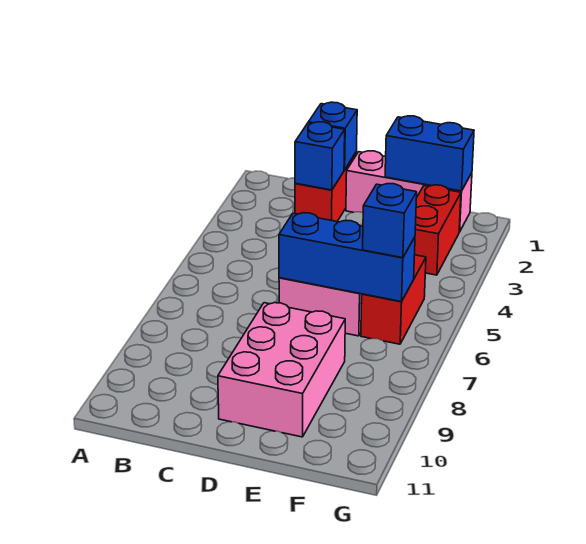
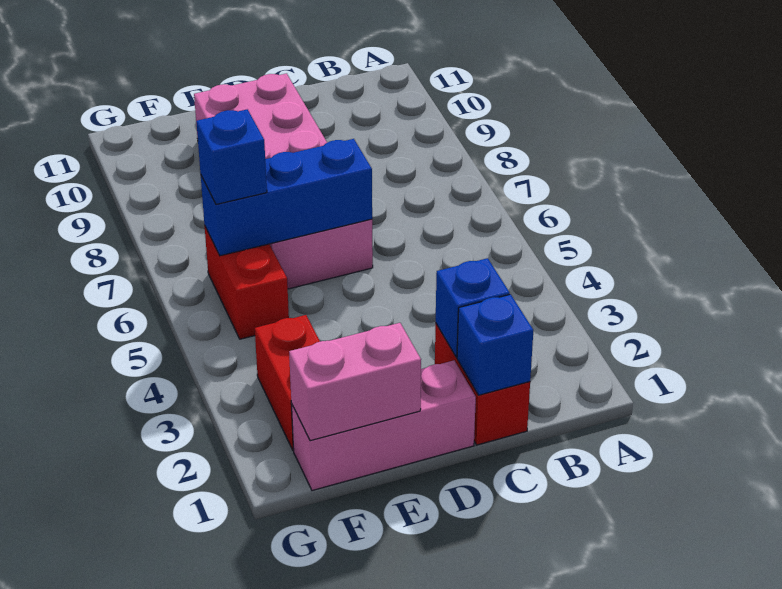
blue 1x2 brick [385,116,474,191] -> pink 1x2 brick [289,323,421,441]

